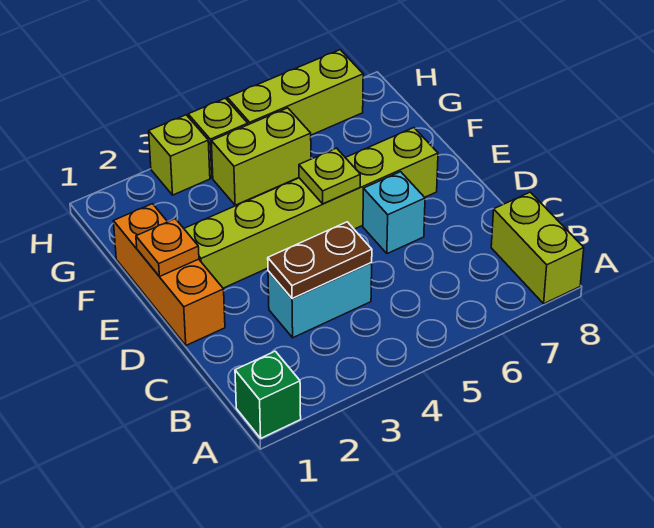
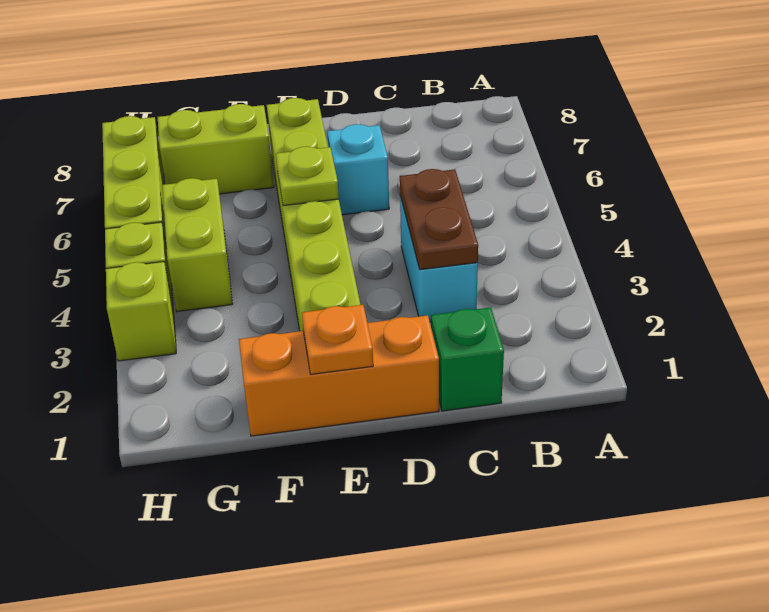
green 1x1 brick [235,351,301,438] -> green 1x1 brick moved to [431,307,504,411]
lime 1x2 brick [491,192,584,304] -> lime 1x2 brick moved to [158,104,274,194]

